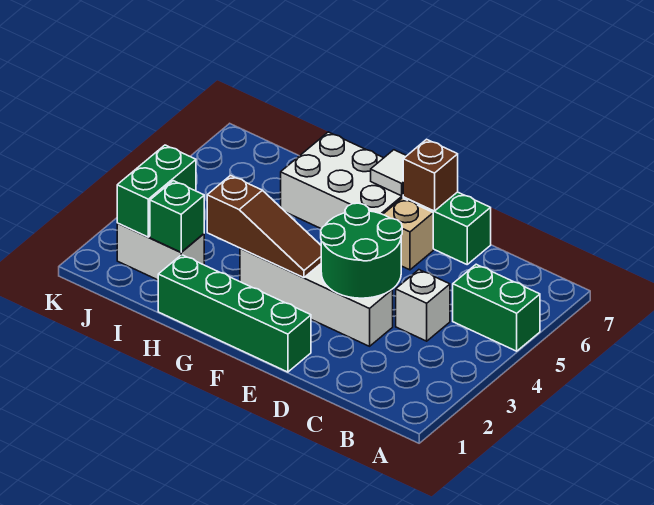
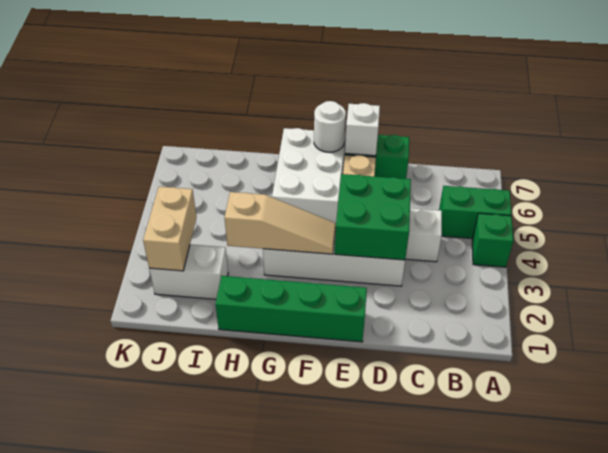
green 2x2 round brick [321,203,402,298] -> green 2x2 brick [335,174,411,260]
brown 1x1 brick [403,139,458,211] -> white 1x1 brick [345,103,380,156]
brown 1x3 slope [207,176,321,278] -> tan 1x3 slope [225,192,336,254]
white 2x3 brick [281,132,403,229] -> white 2x3 brick turned to [272,128,345,223]
white 1x1 tile [371,150,406,196] -> white 1x1 round brick [314,101,346,152]
green 1x1 brick [150,181,204,252] -> green 1x1 brick moved to [472,213,513,267]
green 1x2 brick [117,145,196,237] -> tan 1x2 brick [143,187,197,271]

